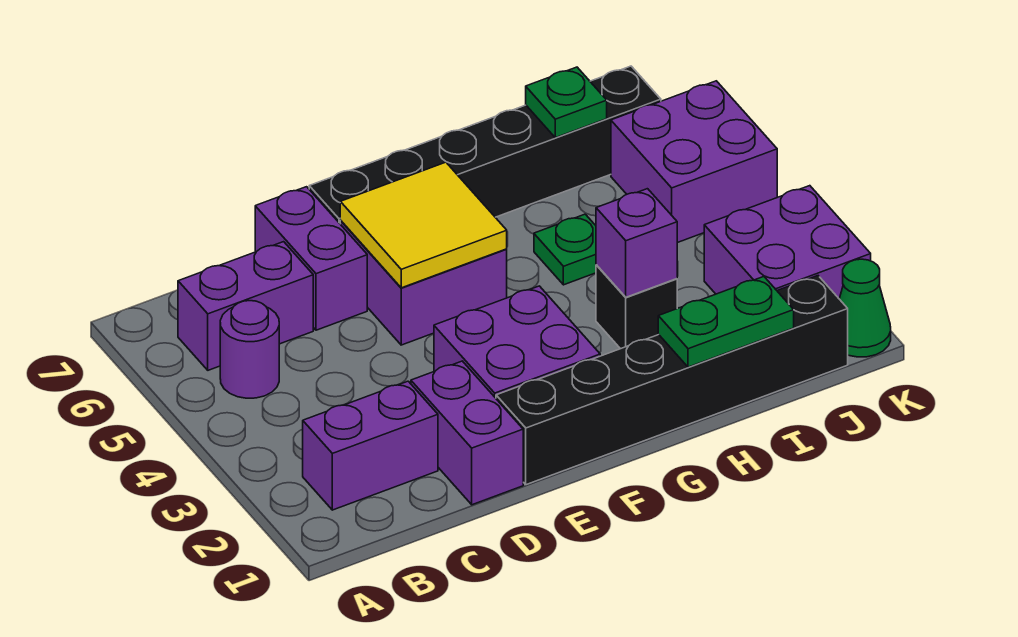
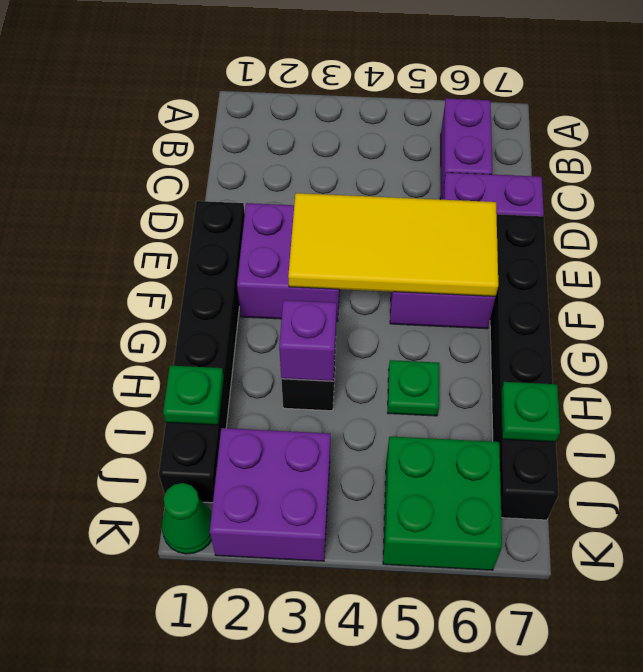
purple 1x2 brick [303,381,438,510] -> none
purple 1x1 round brick [220,301,279,398] -> none
purple 1x2 brick [411,361,523,505] -> none
yellow 2x2 tile [340,162,507,288] -> yellow 2x4 tile [288,193,498,296]
green 1x2 plate [658,277,794,367] -> green 1x1 plate [163,366,224,425]
purple 2x2 brick [611,81,777,243] -> green 2x2 brick [383,436,502,570]

